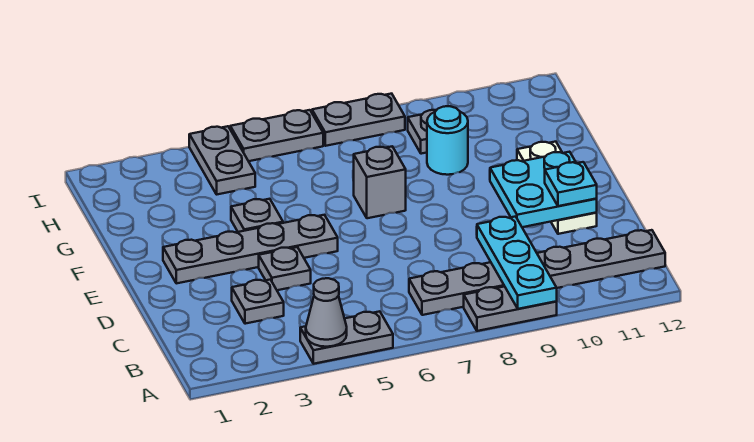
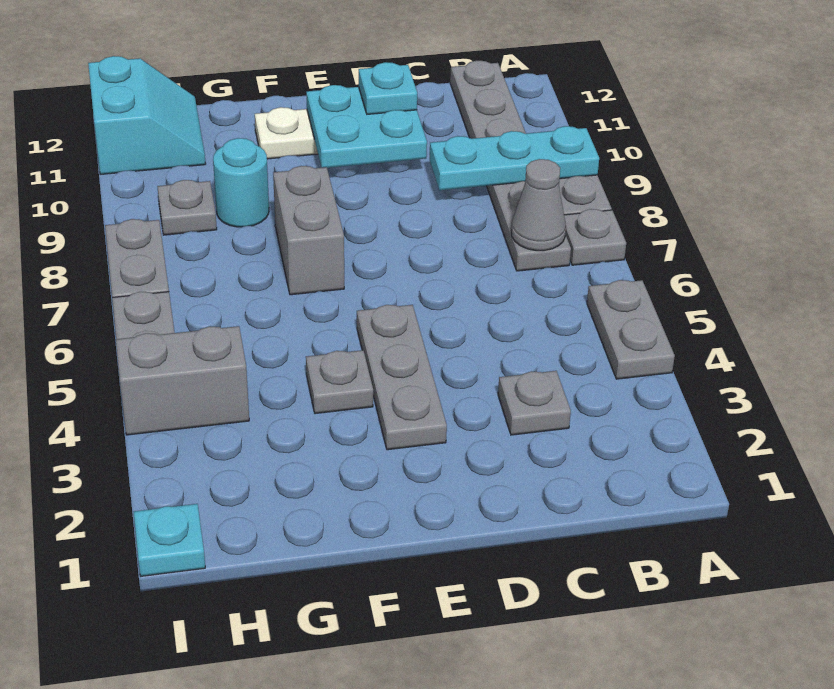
grey 1x1 cone [306,278,347,347] -> grey 1x1 cone moved to [511,159,566,251]
grey 1x1 plate [259,247,311,290] -> grey 1x1 plate moved to [564,209,626,265]
grey 1x4 plate [163,215,338,283] -> grey 1x3 plate [357,305,447,450]
grey 1x1 brick [354,147,406,218] -> grey 1x2 brick [273,166,344,295]
grey 1x2 plate [189,126,255,194] -> grey 1x2 brick [116,326,249,435]
none -> cyan 2x2 slope [88,56,206,174]
none -> cyan 1x1 plate [134,504,205,576]

